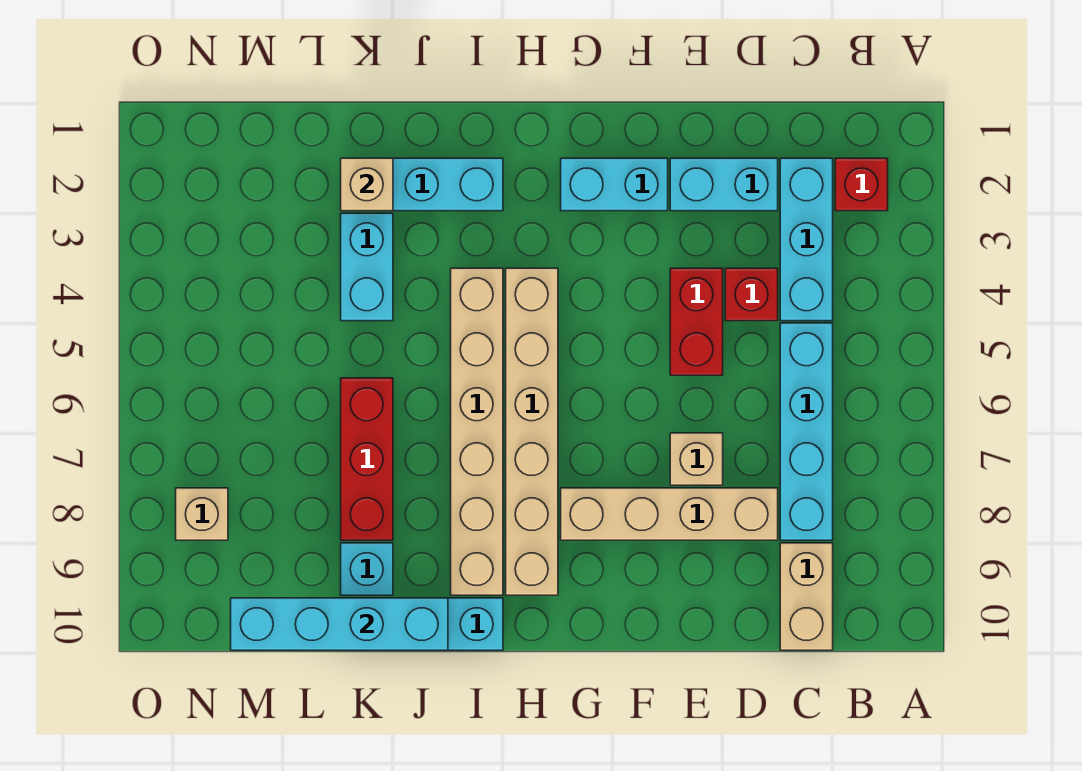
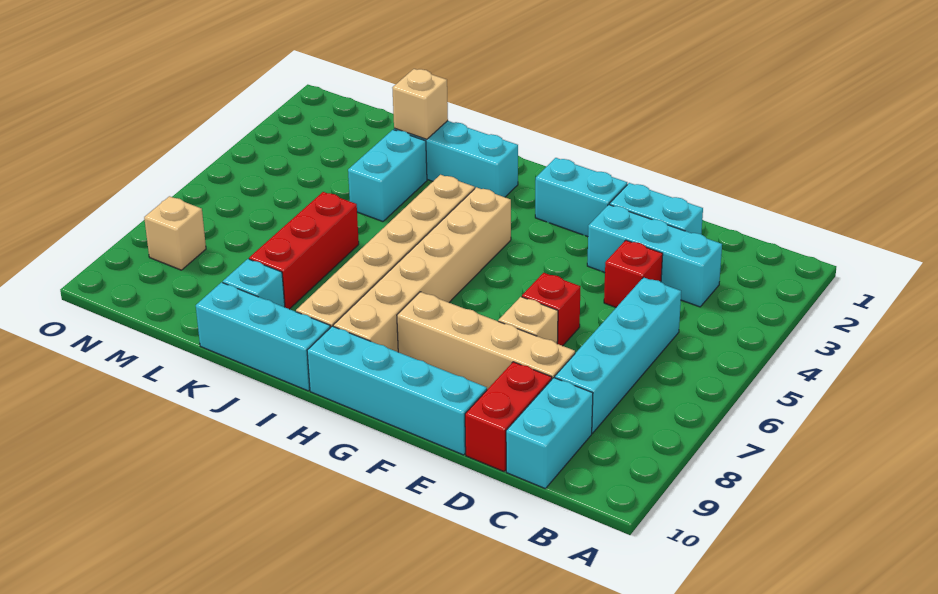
red 1x1 brick [835,158,888,211] -> red 1x1 brick moved to [522,273,581,346]
cyan 1x3 brick [780,158,833,321] -> cyan 1x3 brick turned to [587,204,722,307]
tan 1x2 brick [780,543,833,650] -> cyan 1x2 brick [506,378,593,489]
red 1x2 brick [670,268,723,375] -> red 1x2 brick moved to [465,362,552,471]
cyan 1x4 brick [231,598,448,650] -> cyan 1x4 brick moved to [307,326,487,455]

